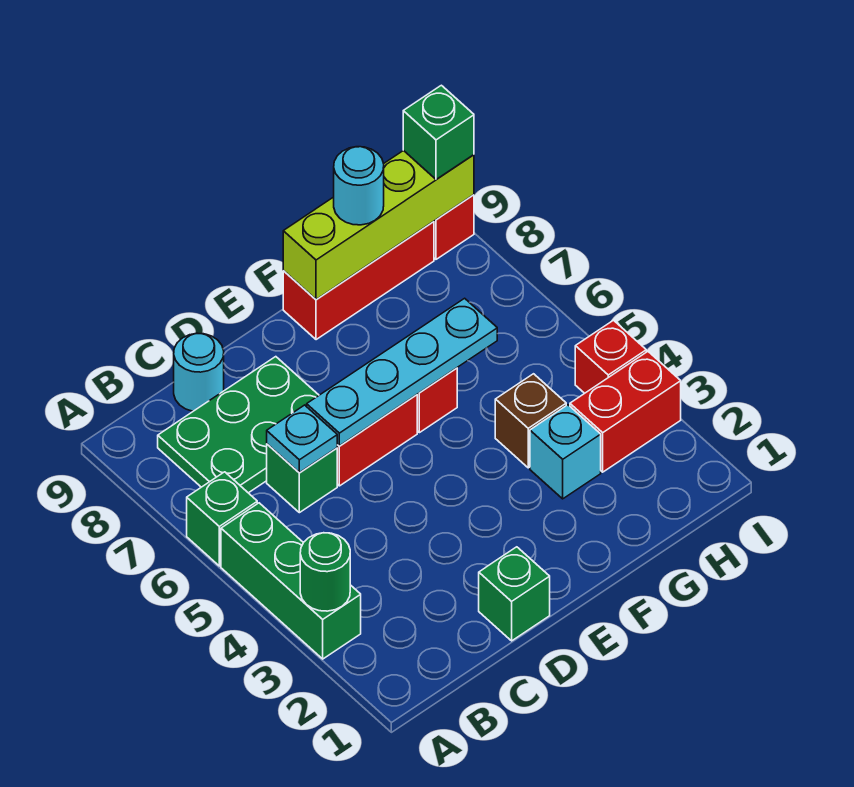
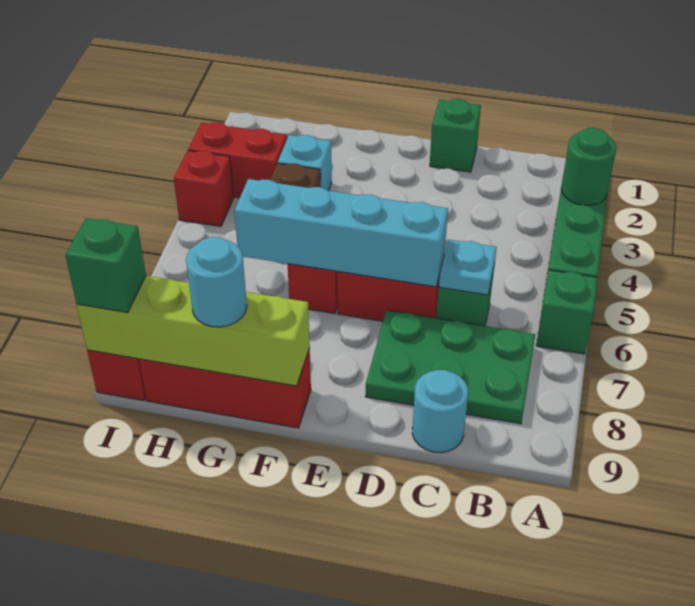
cyan 1x4 plate [307,298,497,446] -> cyan 1x4 brick [234,179,448,287]

